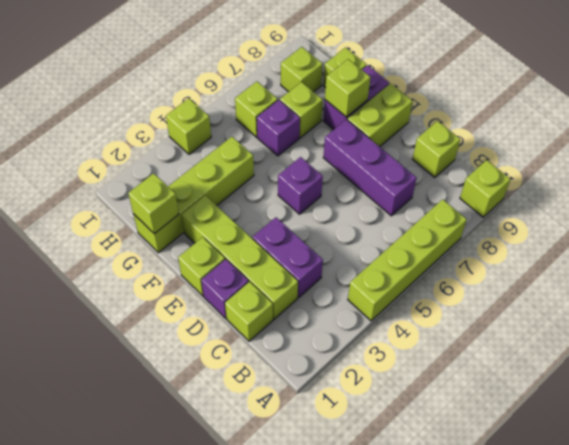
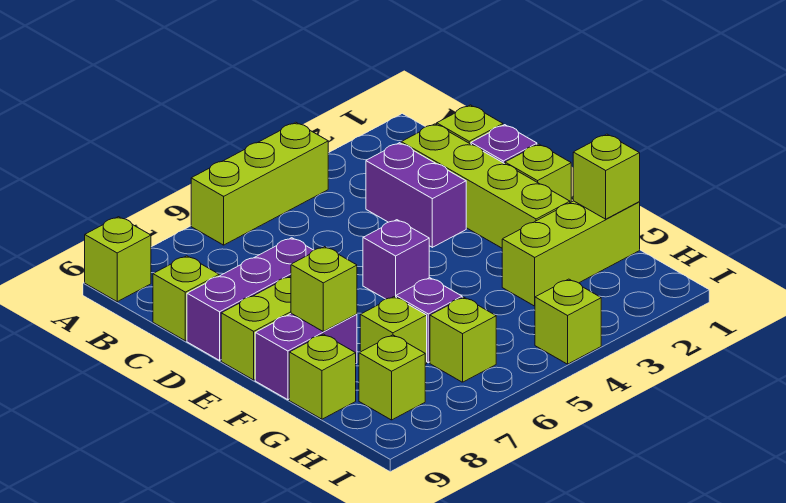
lime 1x4 brick [348,199,467,321] -> lime 1x3 brick [191,122,328,245]
purple 1x3 brick [323,119,417,216] -> purple 1x3 brick turned to [187,238,313,360]
lime 1x4 brick [134,137,254,253] -> lime 1x3 brick [502,201,640,306]

